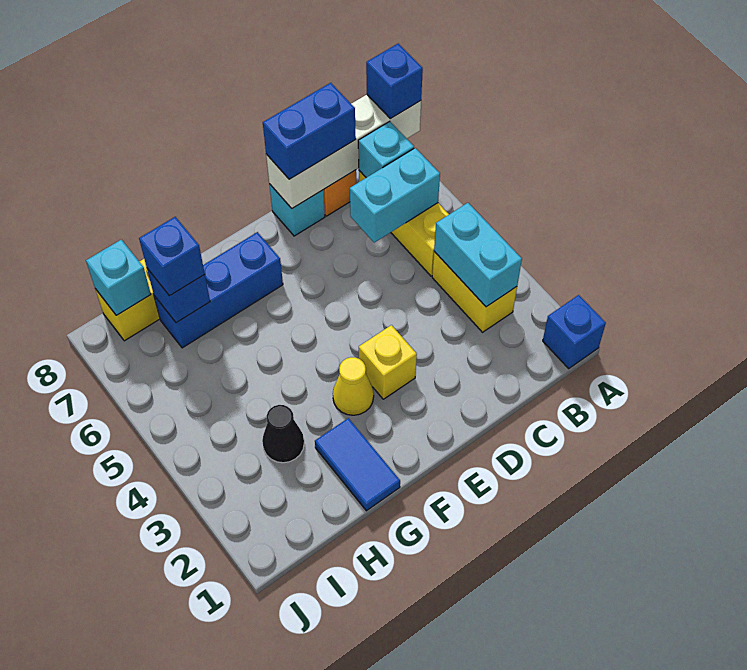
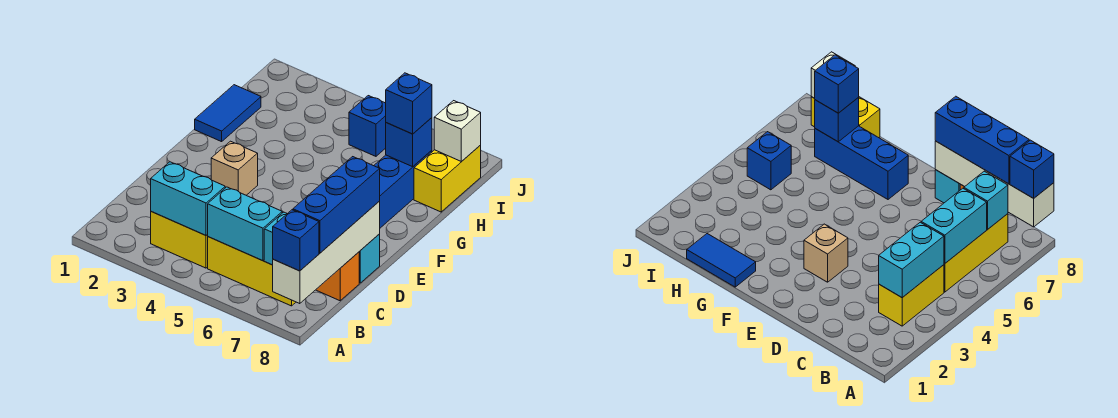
blue 1x1 brick [543,295,606,369] -> blue 1x1 brick moved to [349,96,386,156]
cyan 1x2 brick [350,148,440,242] -> cyan 1x2 brick turned to [207,187,282,261]
blue 1x2 brick [263,83,356,179] -> blue 1x3 brick [293,157,380,253]
yellow 1x1 brick [359,325,417,399] -> tan 1x1 brick [211,141,258,195]
yellow 1x1 cone [333,357,374,415] -> none
blue 1x2 tile [315,418,400,511] -> blue 1x2 tile turned to [195,85,261,142]
black 1x1 cone [262,405,304,463] -> none
cyan 1x1 brick [86,240,151,315] -> white 1x1 brick [434,101,481,162]

